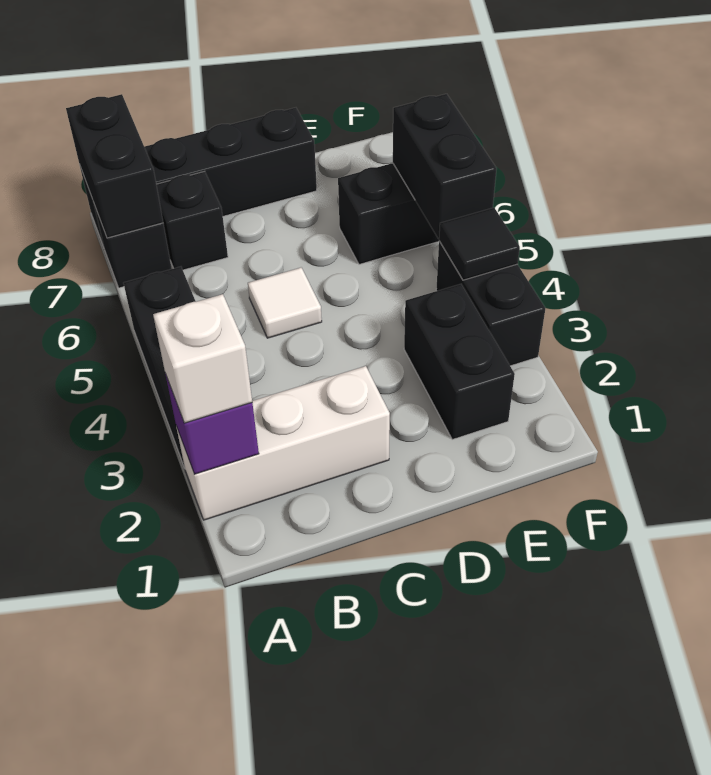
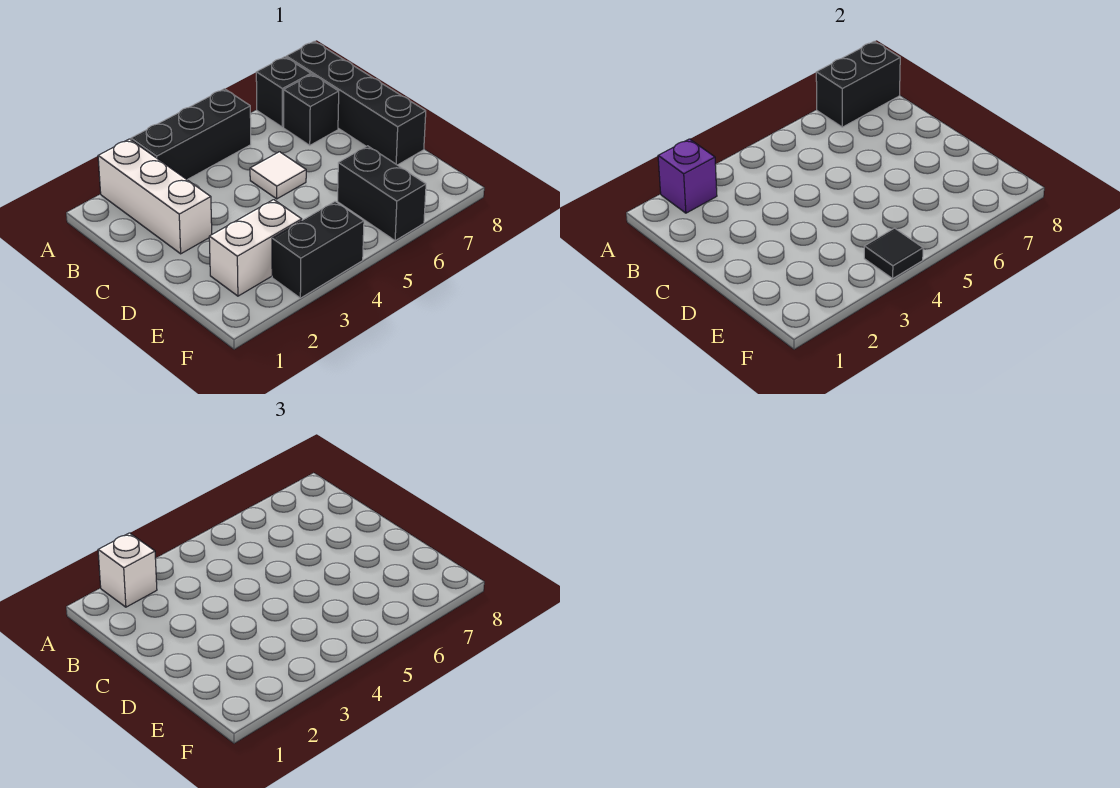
black 1x2 brick [404,284,515,439] -> white 1x2 brick [209,200,302,296]
black 1x2 brick [393,94,497,238] -> none

